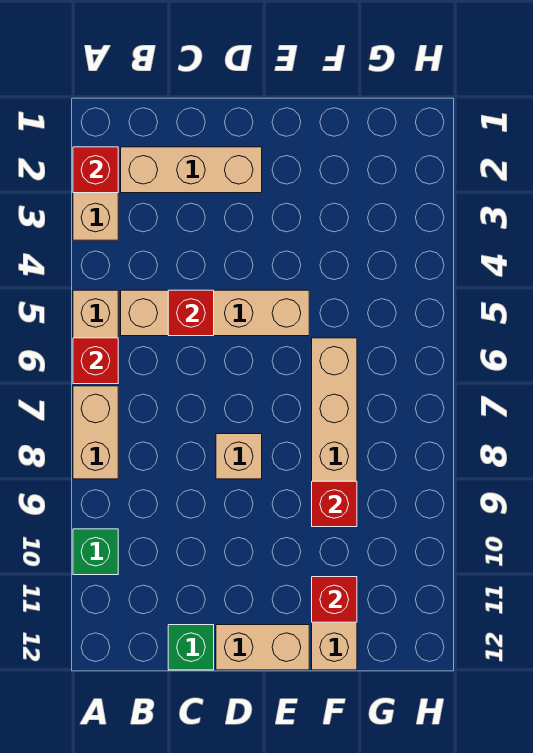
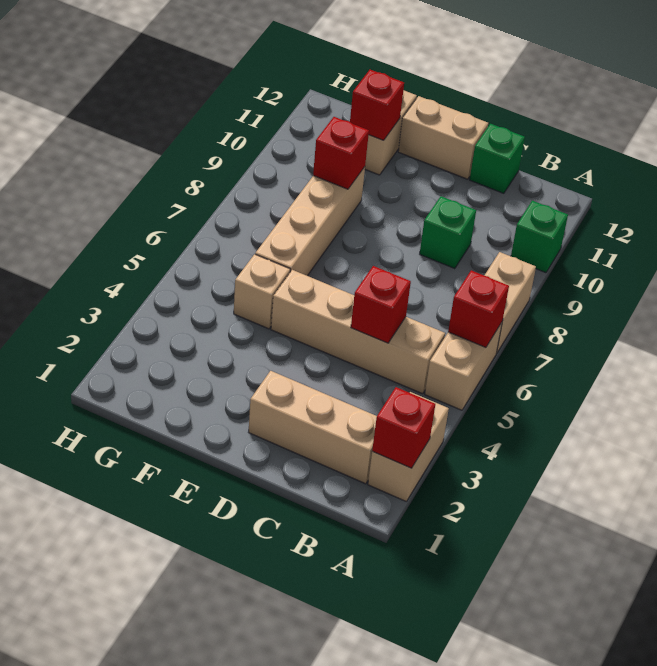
none -> green 1x1 brick [420,196,476,269]
tan 1x1 brick [216,434,262,479] -> tan 1x1 brick moved to [234,254,290,329]

